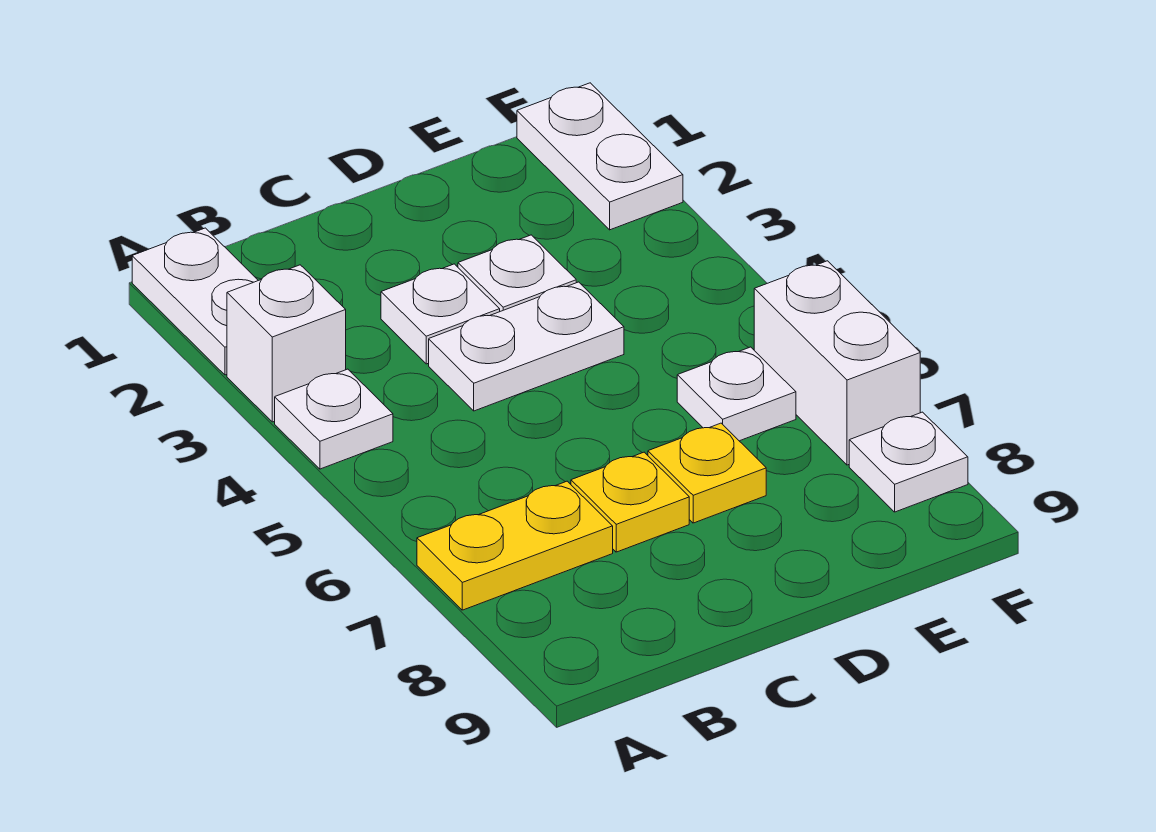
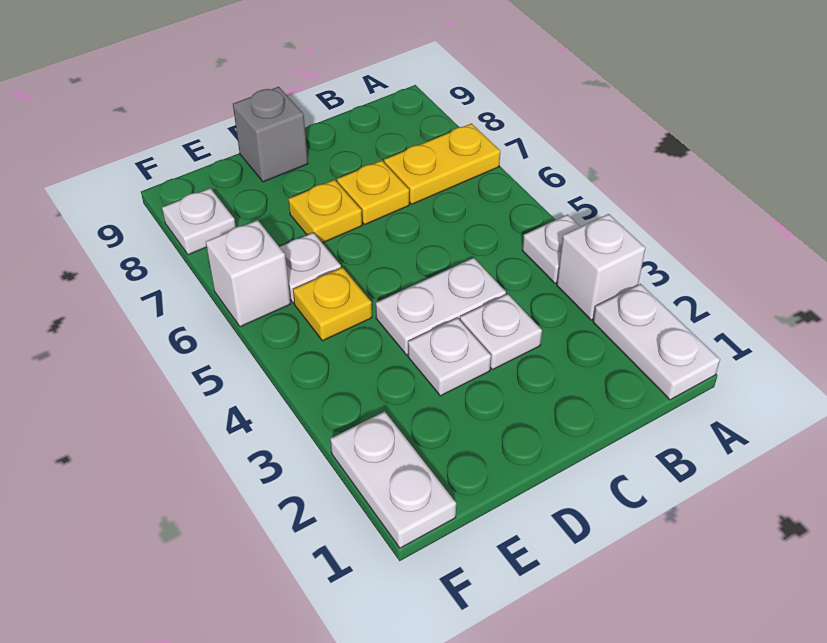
none -> grey 1x1 brick [233,87,308,182]
none -> yellow 1x1 plate [293,267,372,341]
white 1x2 brick [754,261,920,465] -> white 1x1 brick [206,220,291,327]

